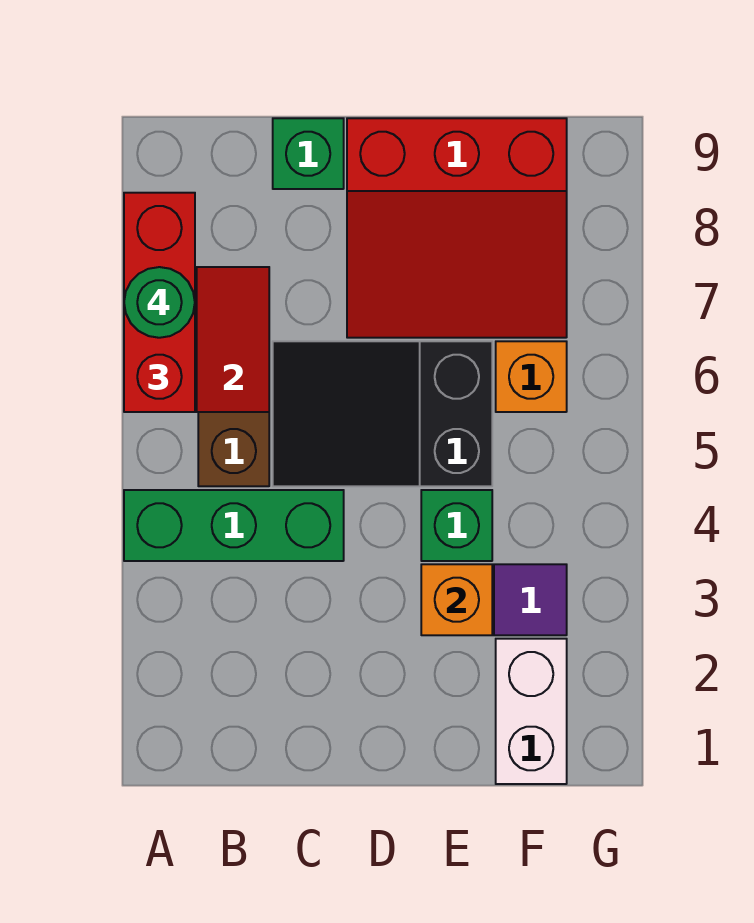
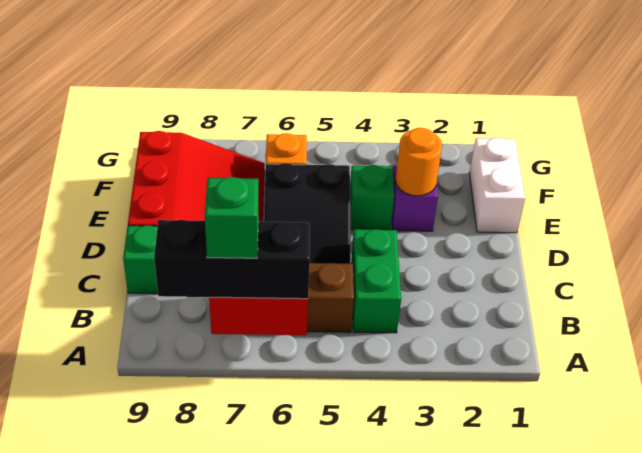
green 1x3 brick [124,490,344,561] -> green 1x2 brick [351,229,401,333]
red 1x3 brick [124,193,195,412] -> black 1x3 brick [154,220,310,299]
green 1x1 round brick [124,267,195,338] -> green 1x1 brick [205,177,259,258]
orange 1x1 brick [421,564,492,635] -> orange 1x1 round brick [395,128,442,196]
white 1x2 brick [496,639,567,784] -> white 1x2 brick turned to [469,137,525,233]

